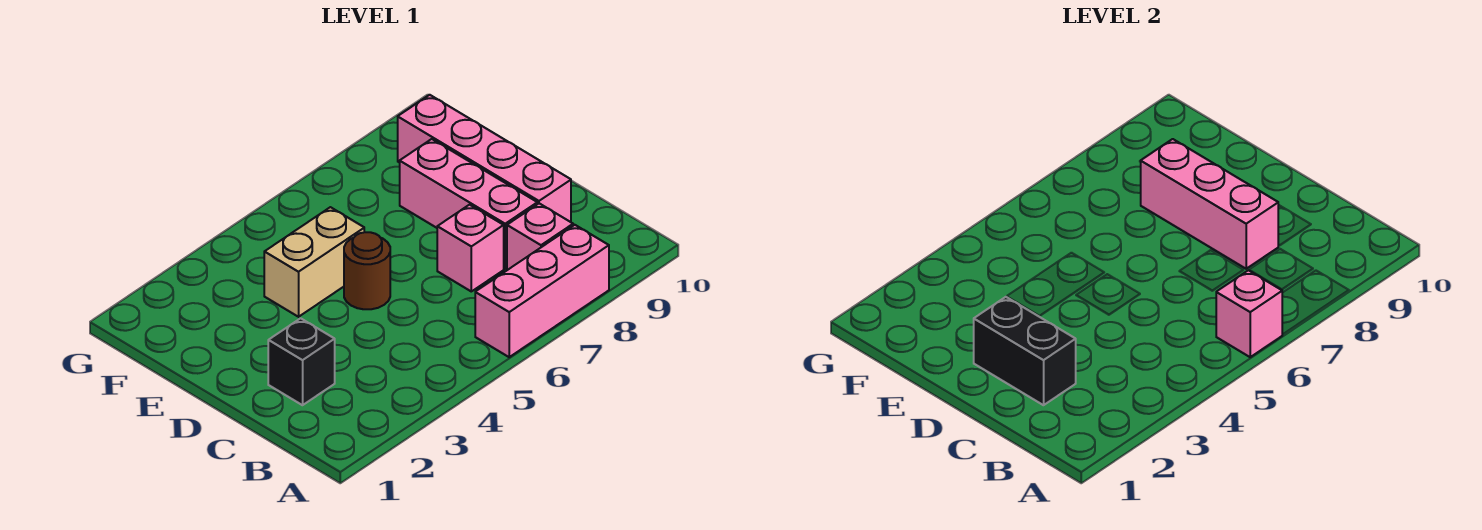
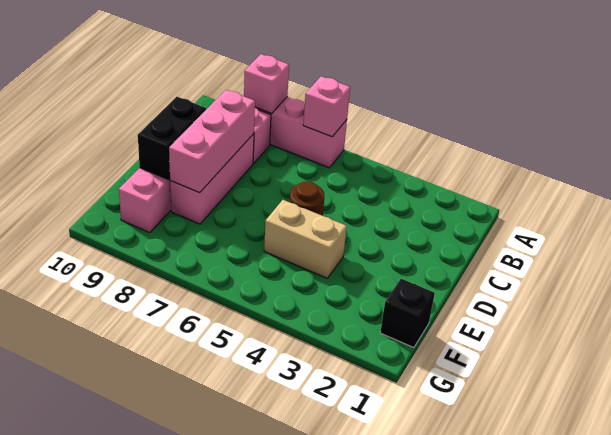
black 1x1 brick [268,318,335,405] -> black 1x1 brick moved to [380,279,435,348]
black 1x2 brick [974,297,1076,405] -> black 1x2 brick moved to [138,97,206,180]
pink 1x1 brick [437,205,504,291] -> pink 1x1 brick moved to [244,54,289,114]

